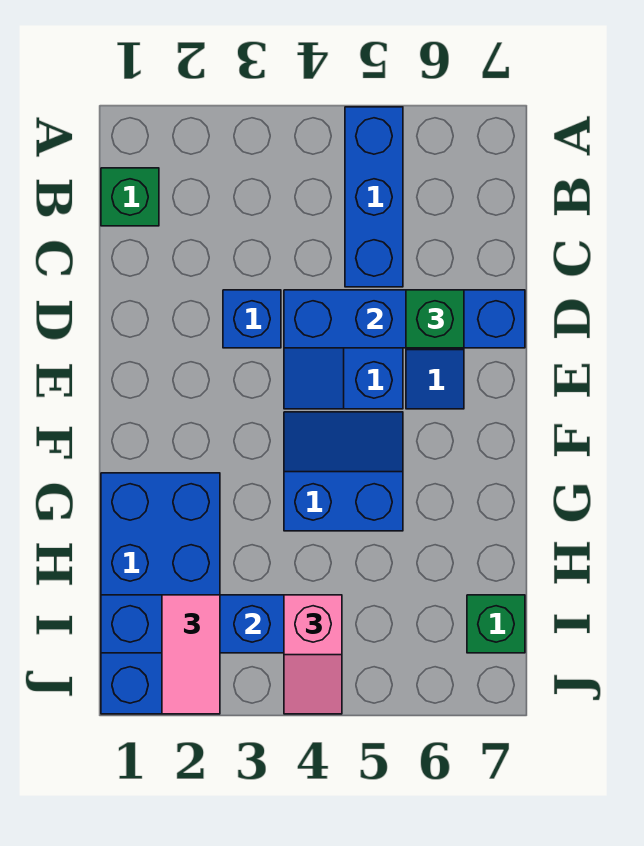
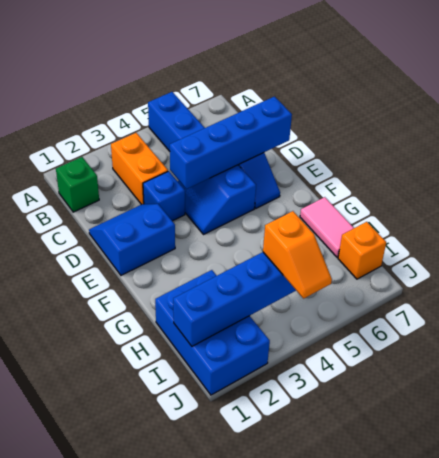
none -> orange 1x2 brick [111,133,168,205]
green 1x1 brick [406,290,464,348] -> none
blue 2x2 slope [284,412,403,531] -> blue 2x2 slope moved to [89,204,175,275]
blue 2x4 brick [101,473,220,714] -> blue 2x3 brick [155,270,270,395]
pink 1x2 tile [162,595,220,714] -> pink 1x2 tile moved to [300,197,354,257]
pink 1x2 slope [284,595,342,714] -> orange 1x2 slope [263,211,332,298]
green 1x1 brick [467,595,525,653] -> orange 1x1 brick [338,222,386,279]

